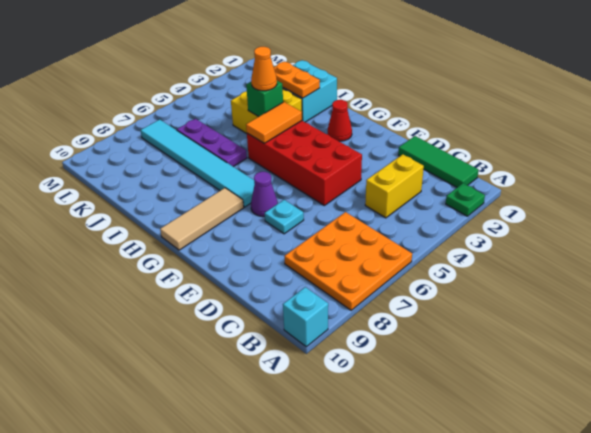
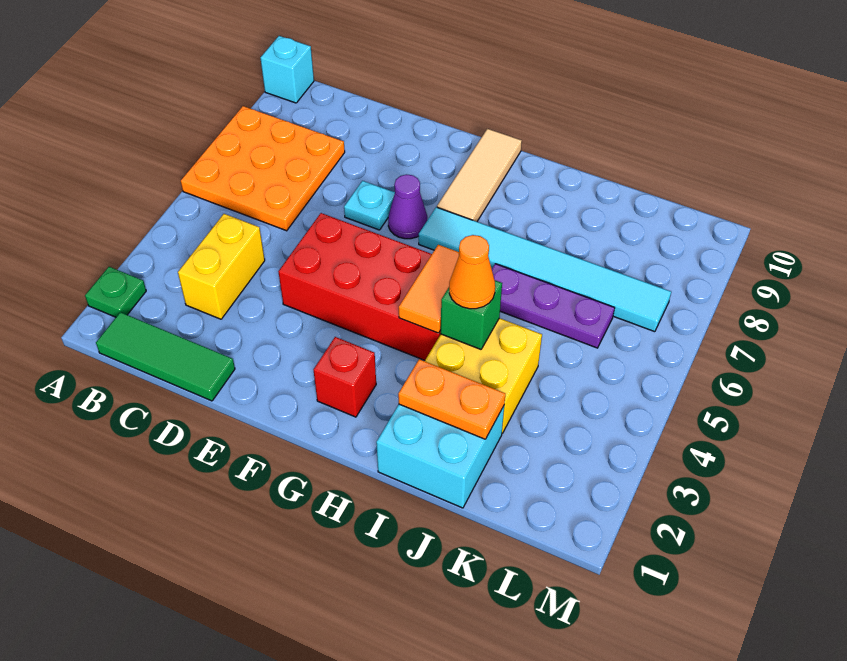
red 1x1 cone [328,100,352,141] -> red 1x1 brick [314,337,376,417]

